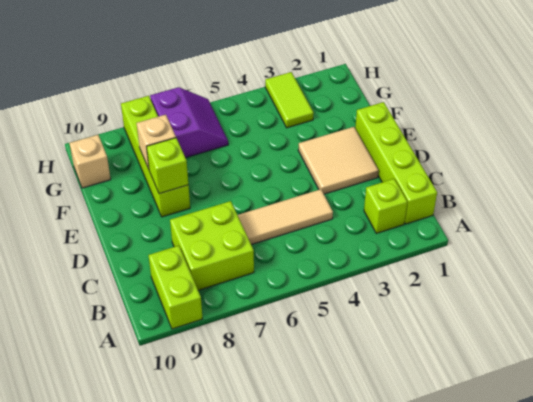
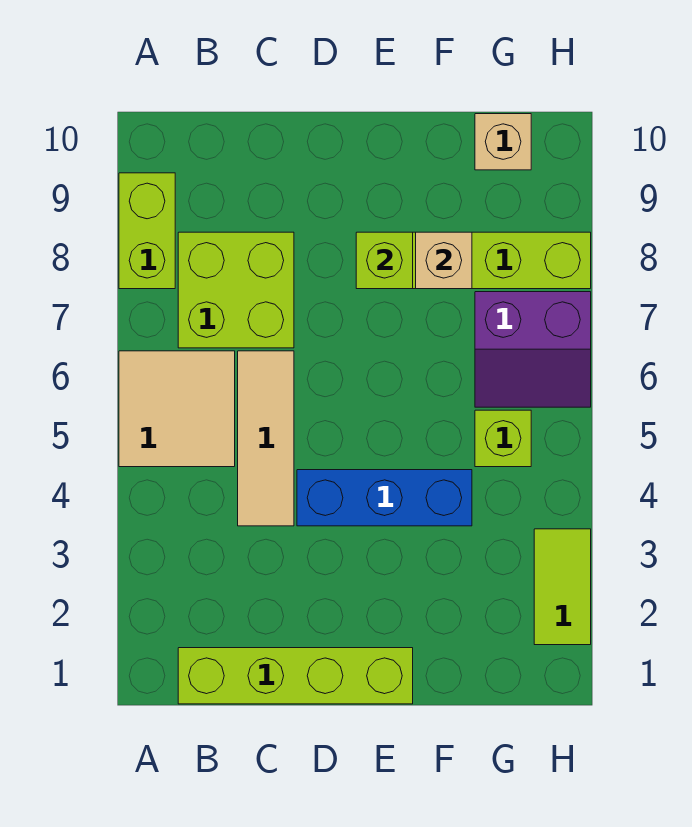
lime 1x2 brick [148,246,203,329] -> lime 1x2 brick turned to [119,173,175,289]
lime 1x1 brick [364,179,407,233] -> lime 1x1 brick moved to [475,410,531,467]
tan 2x2 tile [298,127,379,194] -> tan 2x2 tile moved to [119,351,235,467]
none -> blue 1x3 brick [297,470,472,526]
lime 1x2 tile [265,72,314,128] -> lime 1x2 tile turned to [534,529,591,645]

